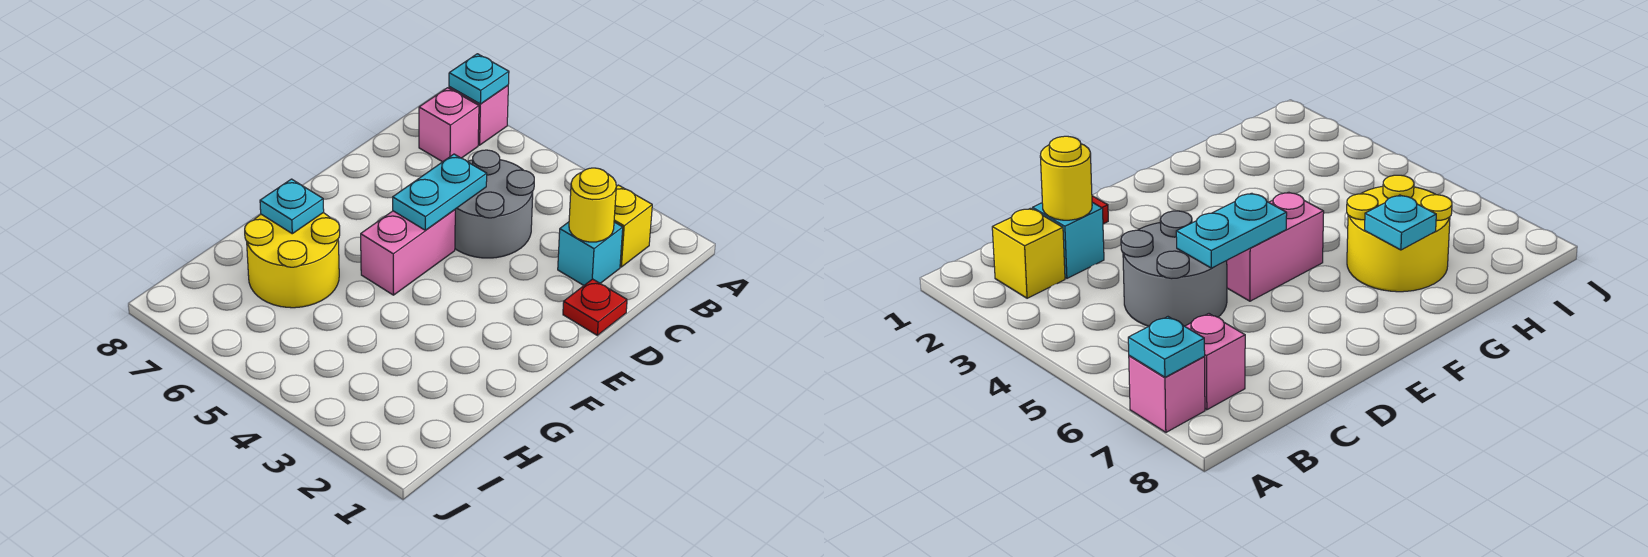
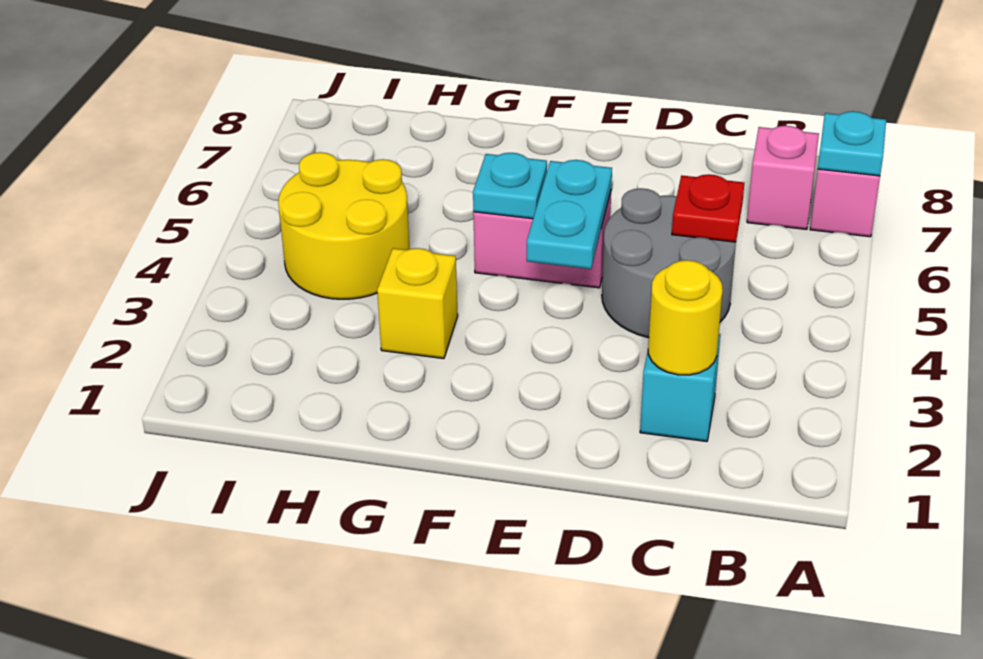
yellow 1x1 brick [614,185,652,267] -> yellow 1x1 brick moved to [377,248,458,359]
red 1x1 plate [563,279,627,335] -> red 1x1 plate moved to [672,174,744,242]
cyan 1x2 plate [393,154,487,230] -> cyan 1x2 plate turned to [527,160,612,269]
yellow 2x2 round brick [245,213,340,308] -> yellow 2x2 round brick moved to [278,152,409,299]
cyan 1x1 plate [260,179,324,234] -> cyan 1x1 plate moved to [473,153,547,219]

